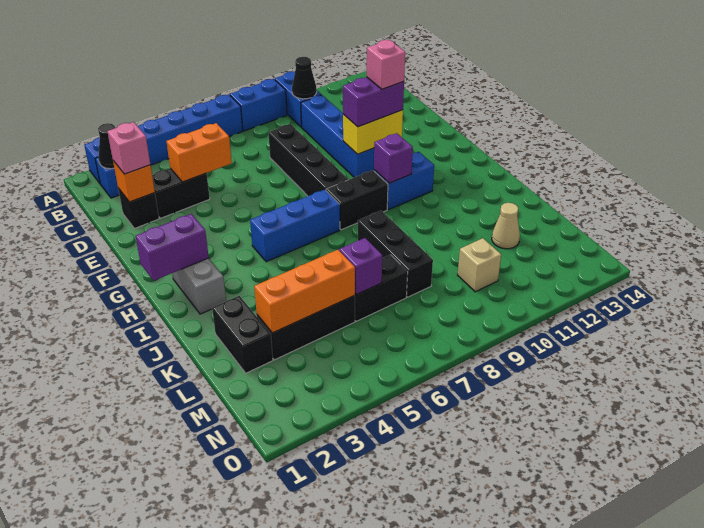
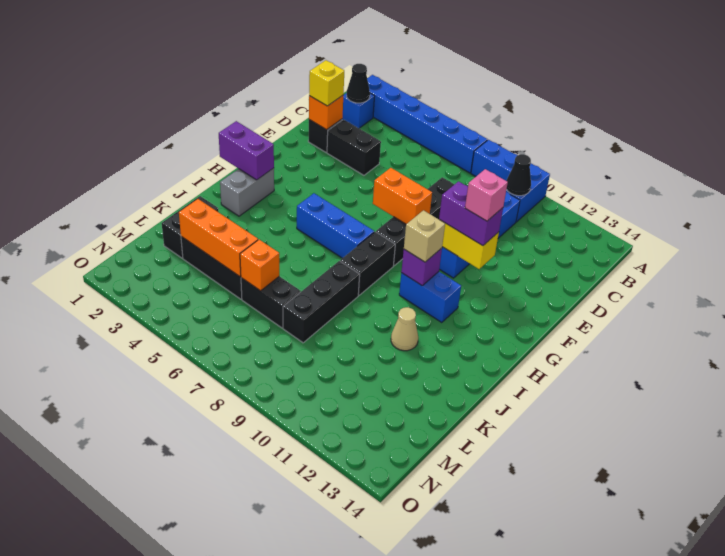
pink 1x1 brick [107,122,150,174] -> yellow 1x1 brick [309,60,344,106]
orange 1x2 brick [166,123,232,182] -> orange 1x2 brick moved to [373,168,432,224]
black 1x2 brick [326,170,388,230] -> black 1x2 brick turned to [340,232,395,295]
purple 1x1 brick [339,238,382,294] -> orange 1x1 brick [240,240,279,291]
tan 1x1 cone [492,203,520,249] -> tan 1x1 cone moved to [391,307,418,351]
tan 1x1 brick [458,238,501,292] -> tan 1x1 brick moved to [404,210,445,262]

